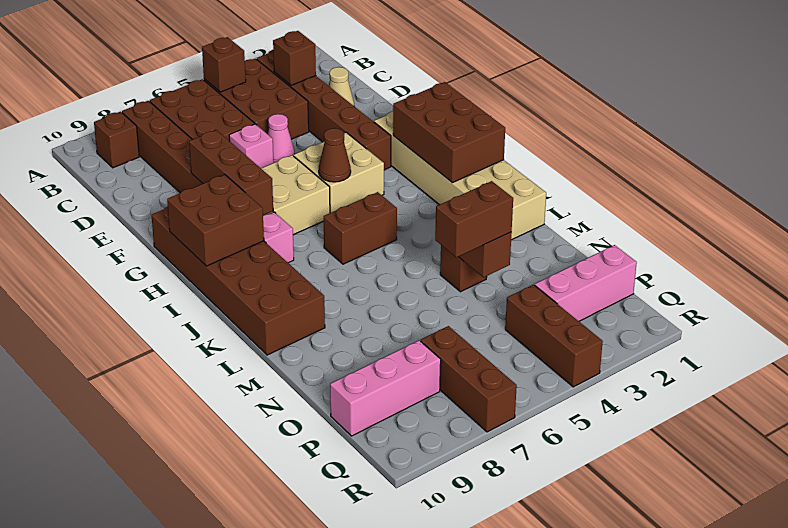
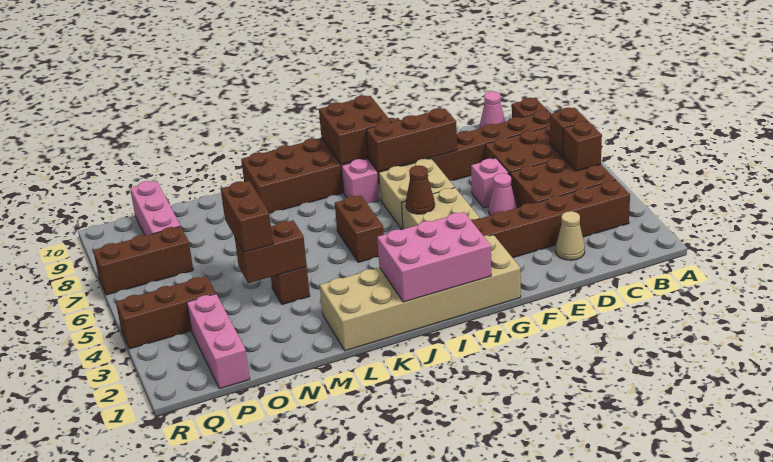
brown 1x1 brick [273,31,316,85] -> brown 1x1 brick moved to [550,108,587,157]
none -> pink 1x1 cone [480,91,505,128]
brown 2x3 brick [393,82,505,183] -> pink 2x3 brick [377,212,491,302]

